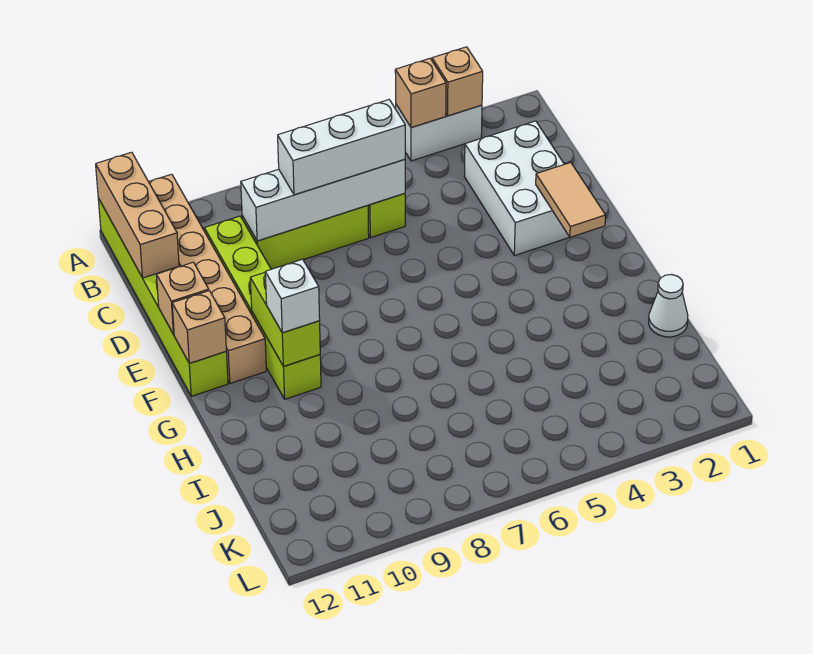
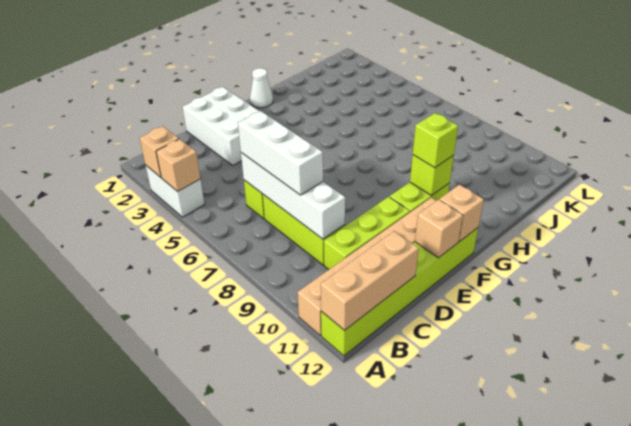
white 2x3 brick [464,121,569,256] -> white 2x3 brick turned to [183,87,259,165]
tan 1x2 tile [536,162,606,237] -> none
lime 1x2 brick [250,273,320,366] -> lime 1x1 brick [410,155,454,196]
white 1x1 brick [265,259,320,333] -> lime 1x1 brick [413,113,458,168]
white 1x1 cone [649,275,688,337] -> white 1x1 cone moved to [250,68,273,108]

